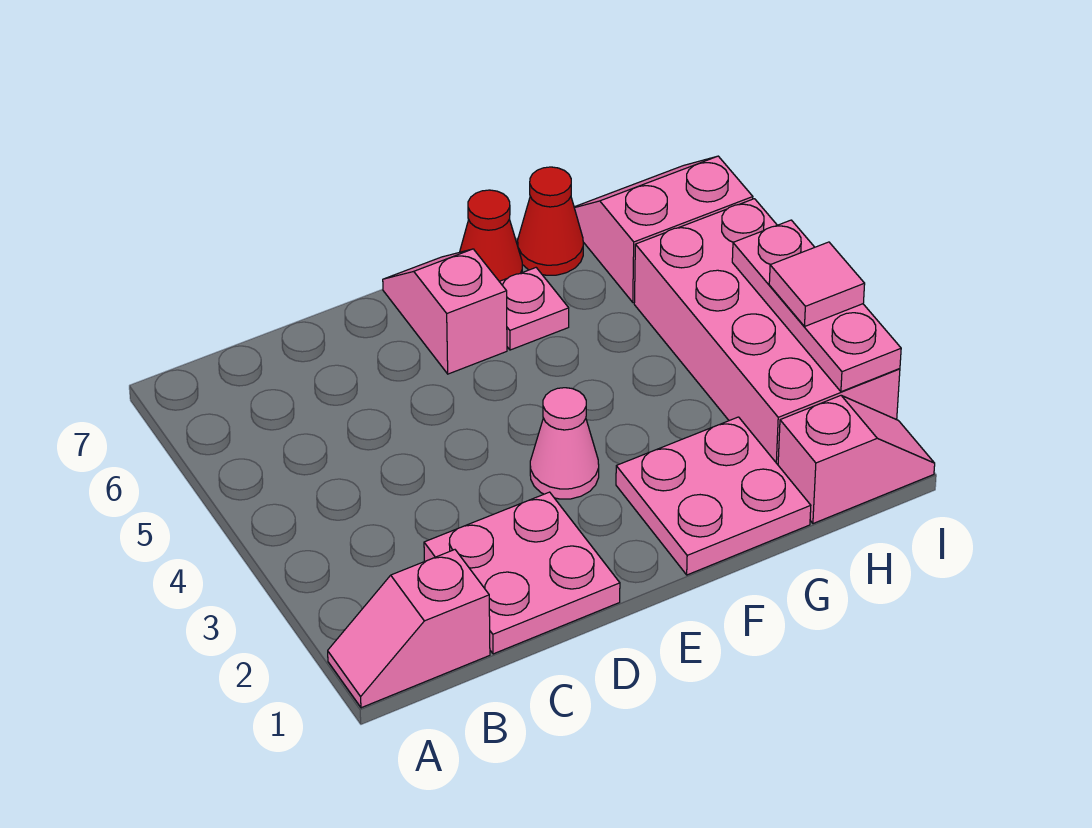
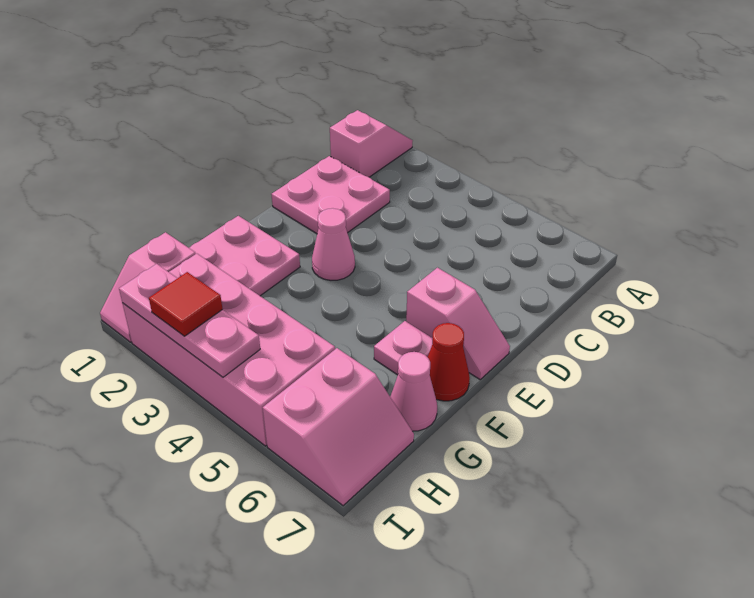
red 1x1 cone [518,167,583,275] -> pink 1x1 cone [390,352,437,431]
pink 1x1 tile [769,242,865,326] -> red 1x1 tile [149,272,222,336]

